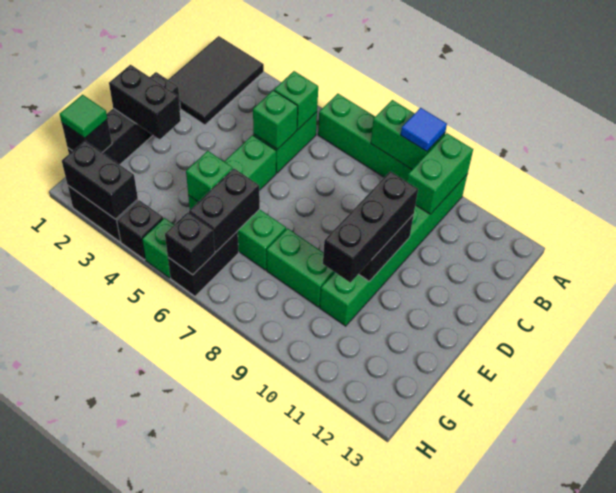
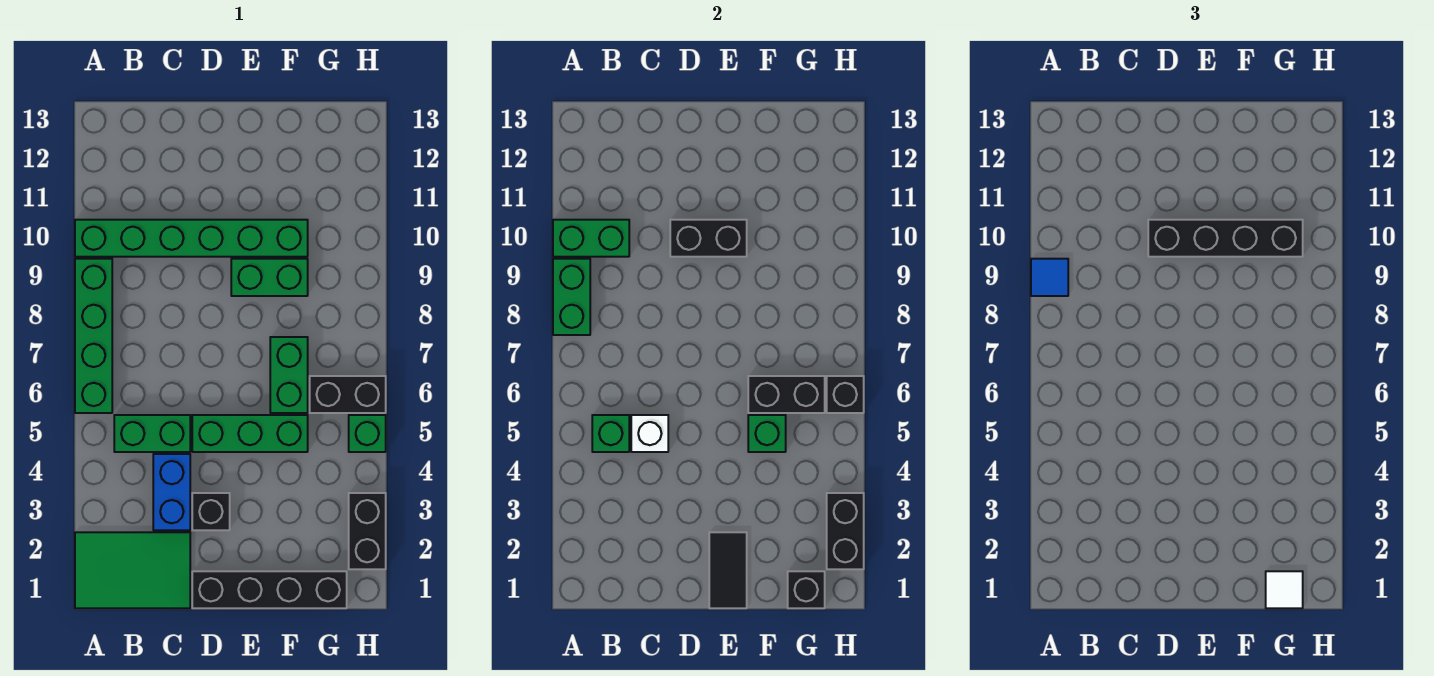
black 2x3 tile [168,36,264,125] -> green 2x3 tile [75,532,190,608]
none -> blue 1x2 brick [153,454,190,530]
green 1x1 brick [253,90,298,149] -> white 1x1 brick [631,415,668,452]
black 1x3 brick [323,171,418,282] -> black 1x4 brick [1148,220,1303,257]
black 1x2 brick [109,65,181,139] -> black 1x2 tile [709,532,747,608]
green 1x2 brick [267,228,335,307] -> green 1x2 brick turned to [231,259,308,296]
green 1x1 tile [60,95,107,138] -> white 1x1 tile [1266,571,1303,608]
black 1x1 brick [117,200,163,260] -> black 1x1 brick moved to [192,493,230,530]

